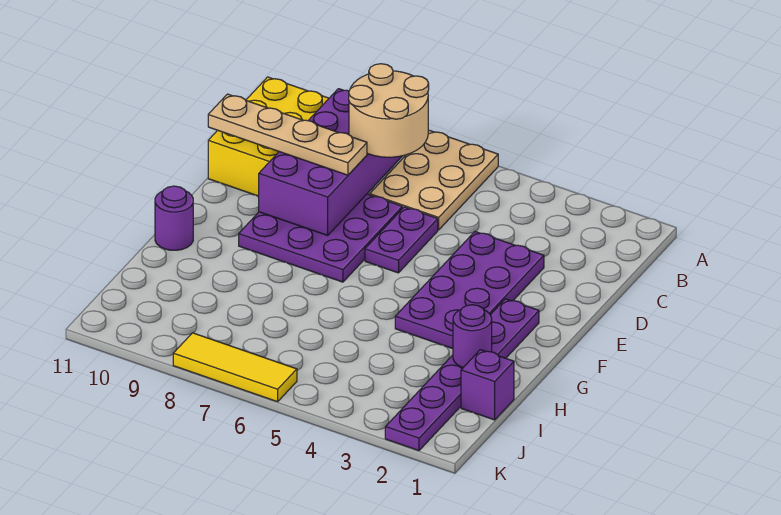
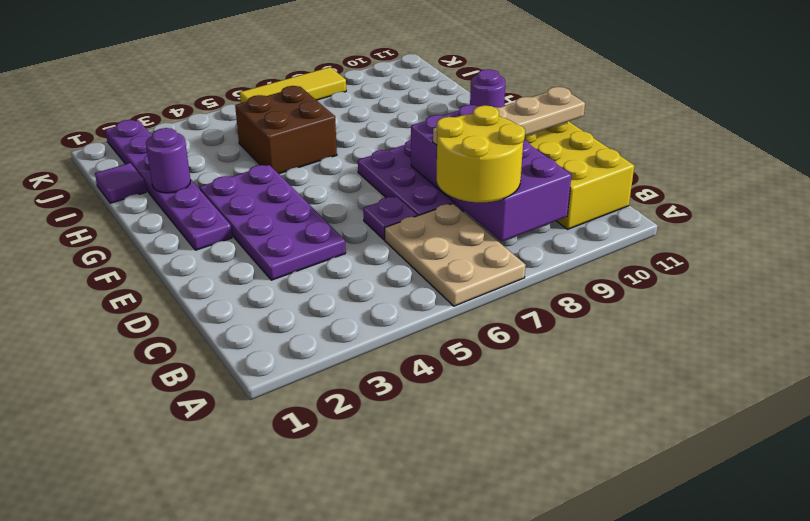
tan 2x2 round brick [349,64,429,157] -> yellow 2x2 round brick [436,105,525,203]
purple 1x2 plate [365,207,438,273] -> purple 1x1 plate [363,196,417,240]
none -> brown 2x2 brick [235,86,337,174]
purple 1x1 brick [461,350,514,420] -> purple 1x1 tile [95,163,146,203]

